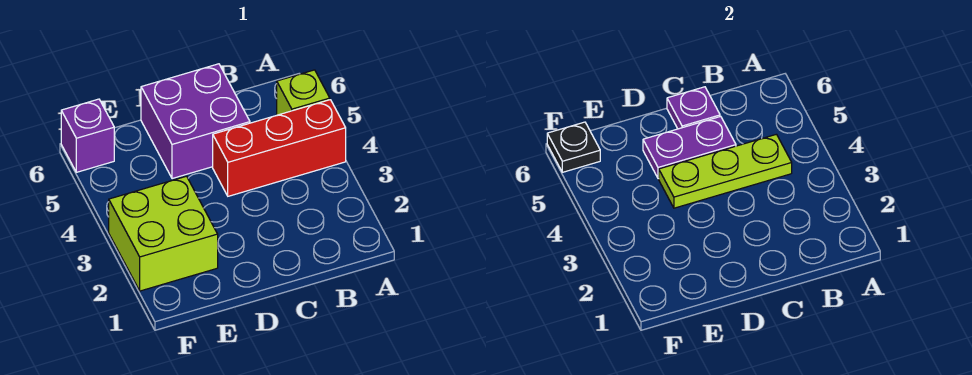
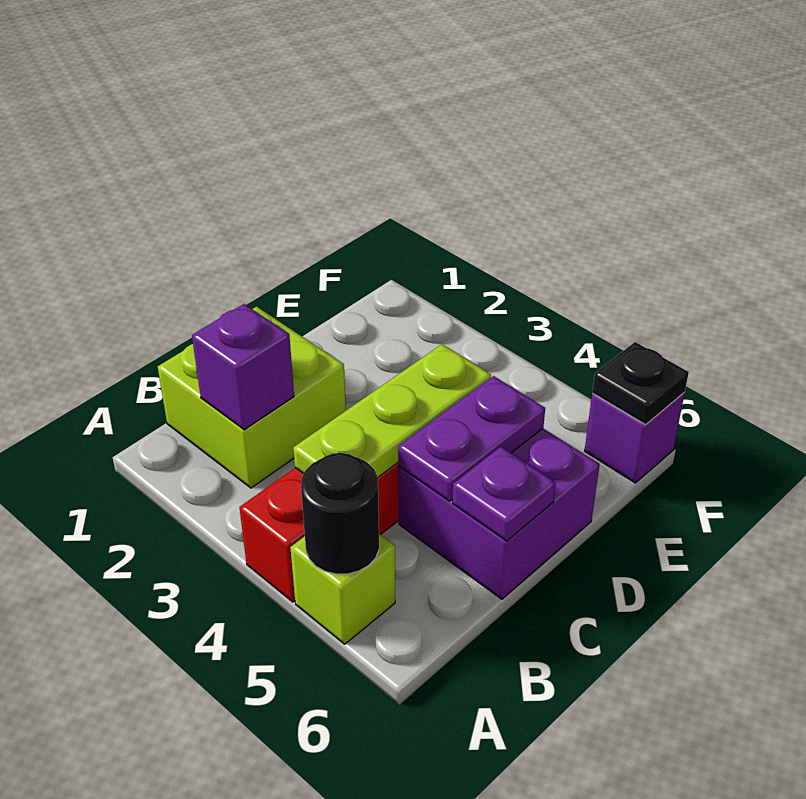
none -> black 1x1 round brick [301,453,379,574]
none -> purple 1x1 brick [192,304,294,430]
lime 2x2 brick [109,176,218,291] -> lime 2x2 brick moved to [158,307,346,488]

